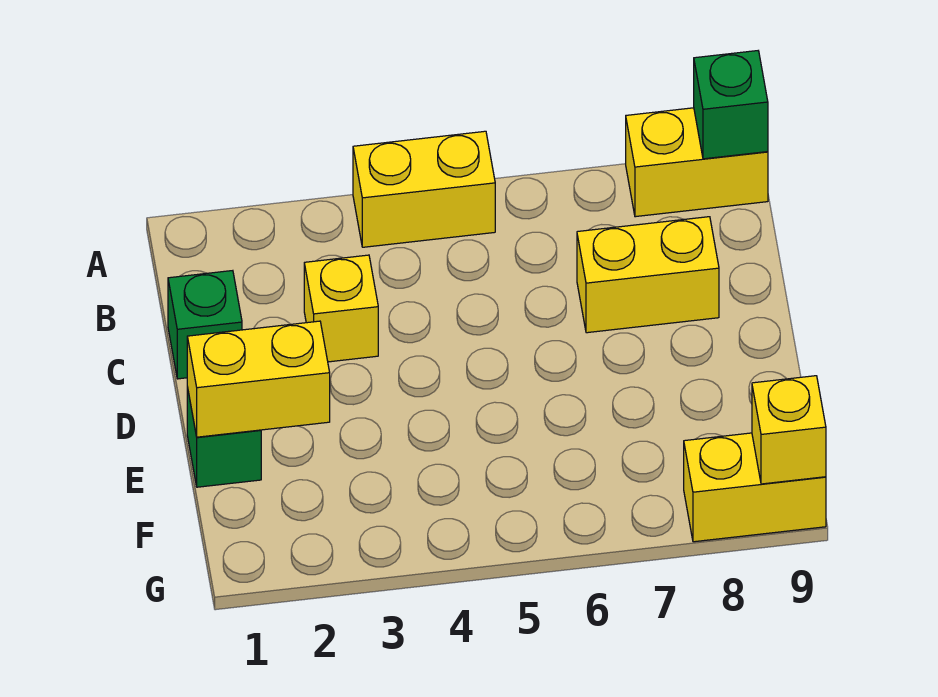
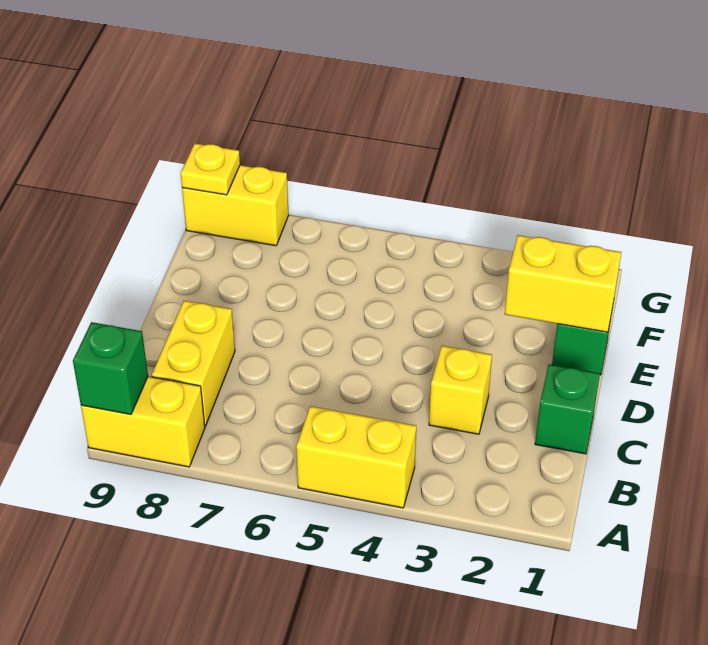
yellow 1x2 brick [577,217,719,333] -> yellow 1x2 brick turned to [152,301,235,426]
yellow 1x1 brick [752,376,826,484] -> yellow 1x1 plate [181,143,240,195]

